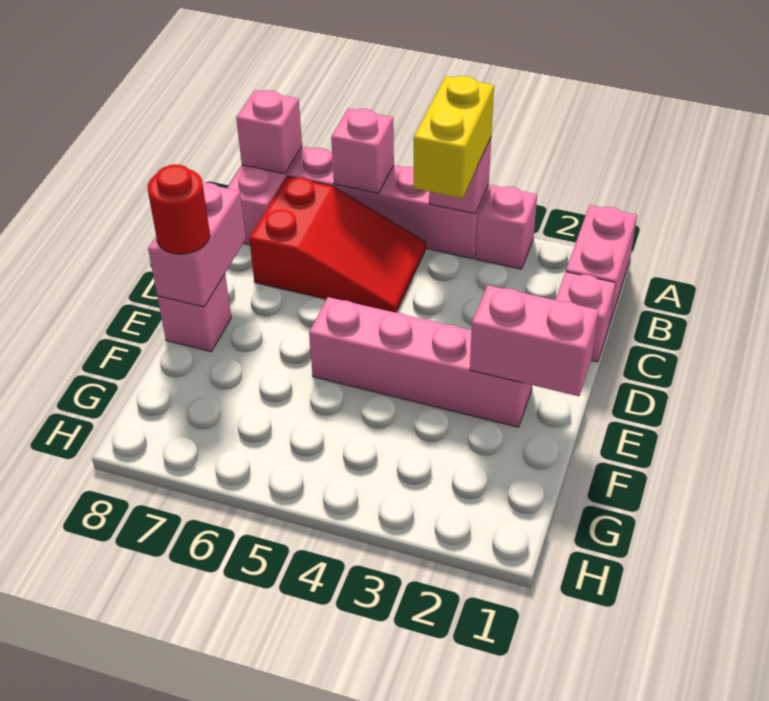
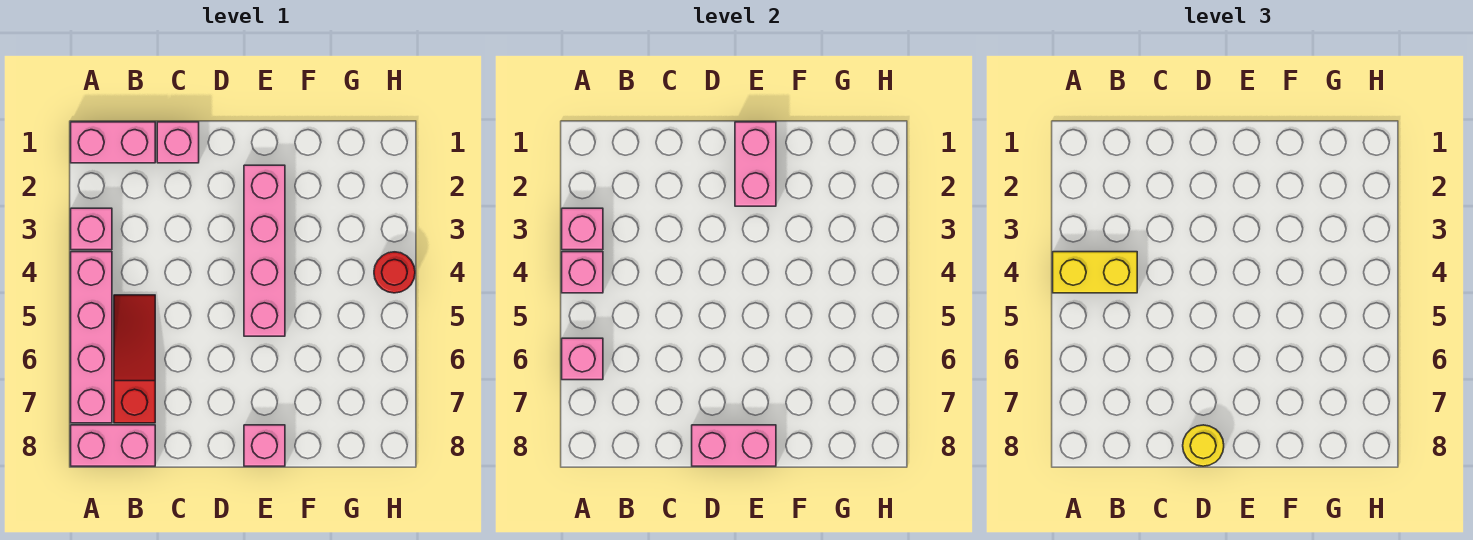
pink 1x1 brick [236,90,302,174] -> pink 1x1 brick moved to [562,208,603,250]
red 2x3 slope [249,176,426,312] -> red 1x3 slope [114,295,155,423]
none -> yellow 1x1 round brick [1183,425,1224,466]
red 1x1 round brick [148,164,210,254] -> red 1x1 round brick moved to [374,252,415,293]

